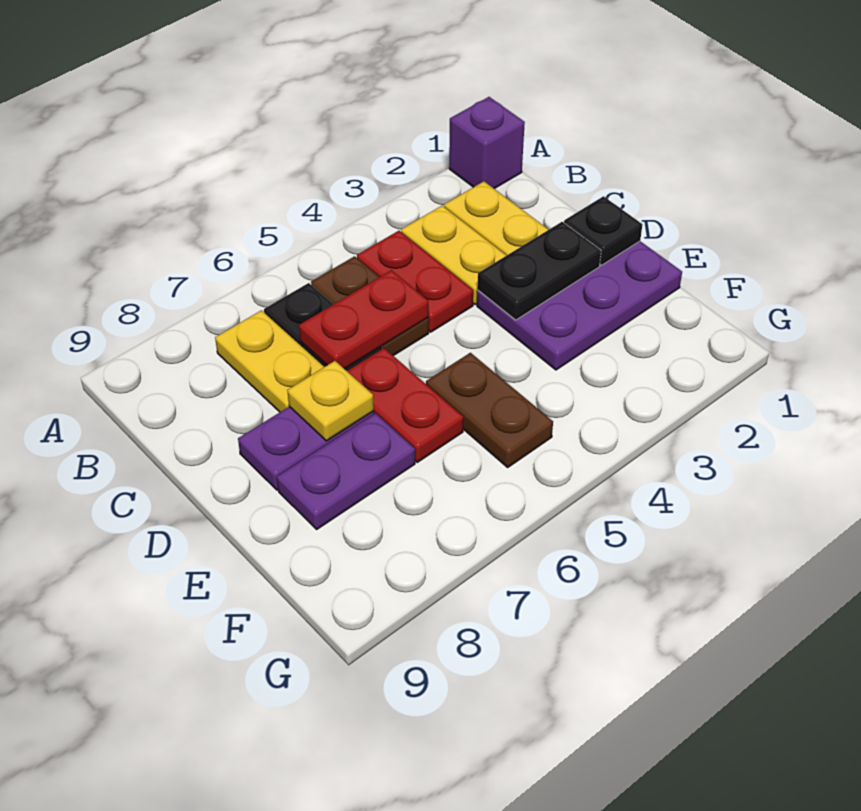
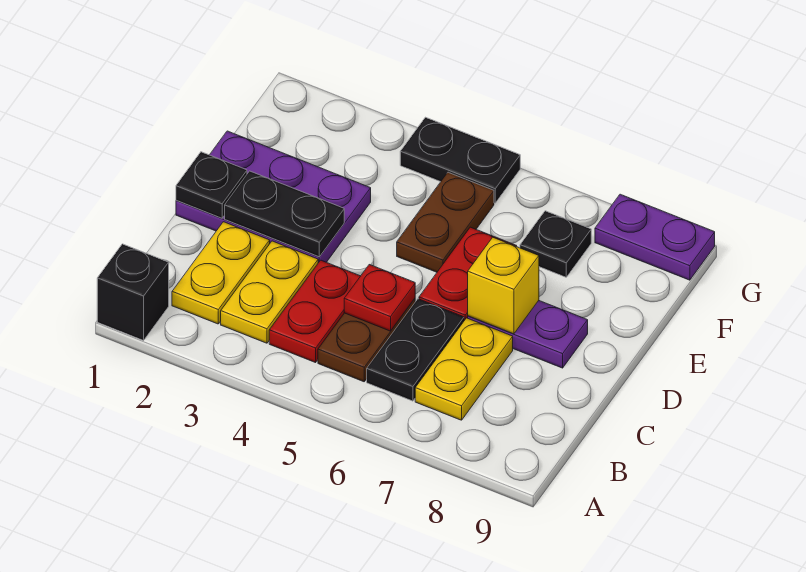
purple 1x1 brick [449,97,525,189] -> black 1x1 brick [97,244,169,341]
red 1x2 plate [299,270,429,369] -> red 1x1 plate [344,265,415,331]
yellow 1x1 plate [287,361,374,441] -> yellow 1x1 brick [468,237,539,334]
purple 1x2 plate [277,413,415,529] -> purple 1x2 plate moved to [595,194,715,280]
none -> black 1x1 plate [520,211,591,277]
none -> black 1x2 plate [400,117,520,203]

